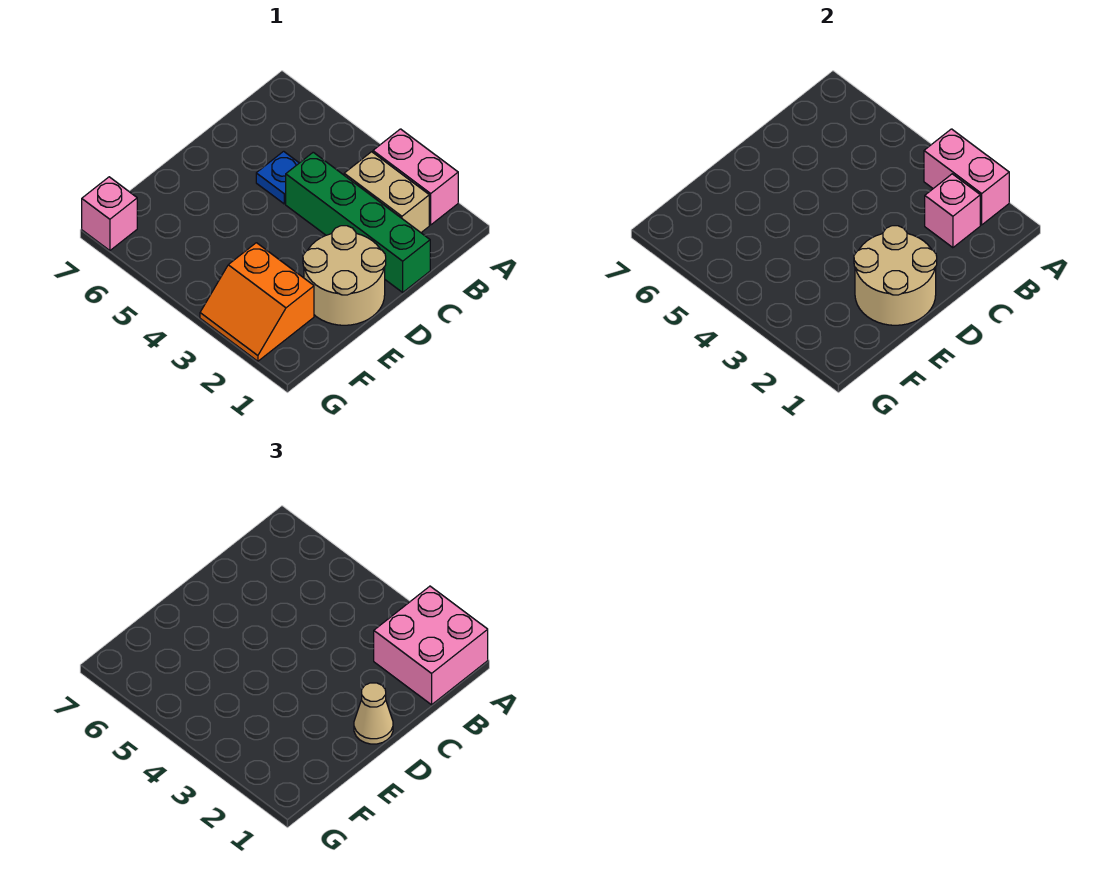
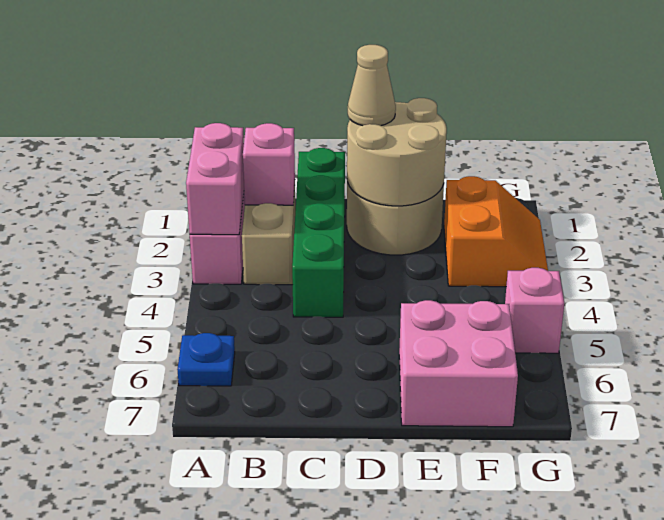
pink 2x2 brick [374,586,488,705] -> pink 2x2 brick moved to [399,300,518,427]
blue 1x1 plate [256,151,299,204] -> blue 1x1 plate moved to [177,333,235,386]
pink 1x1 brick [82,177,137,251] -> pink 1x1 brick moved to [505,268,564,353]

